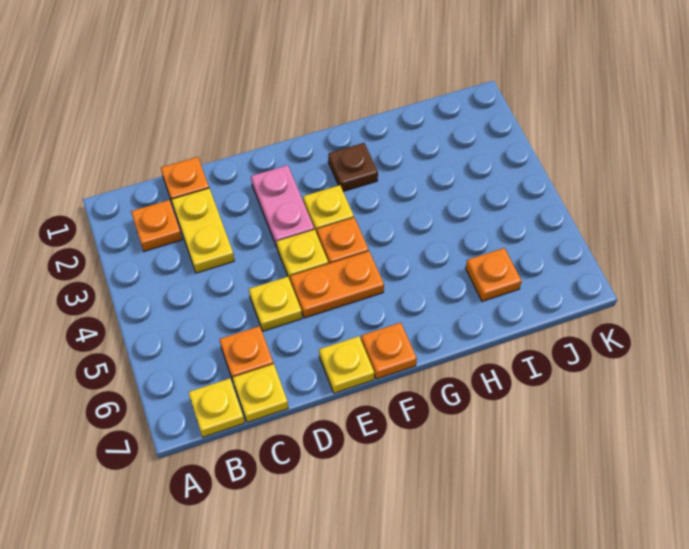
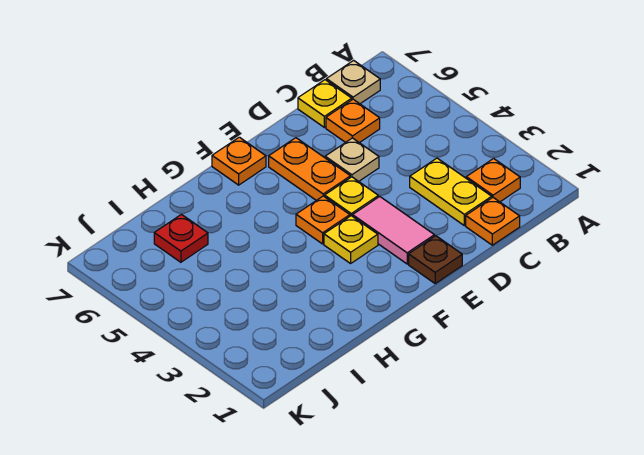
yellow 1x1 plate [188,378,245,437] -> tan 1x1 plate [326,60,380,104]
yellow 1x1 plate [249,277,302,331] -> tan 1x1 plate [325,138,379,181]
pink 1x2 plate [251,165,314,247] -> pink 1x2 tile [353,197,434,264]
orange 1x2 plate [290,251,384,318] -> orange 1x2 plate turned to [269,138,350,200]
yellow 1x1 plate [319,336,374,393] -> none
brown 1x1 plate [328,143,378,191] -> brown 1x1 plate moved to [409,236,462,283]
orange 1x1 plate [466,248,522,301] -> red 1x1 plate [154,214,208,262]

